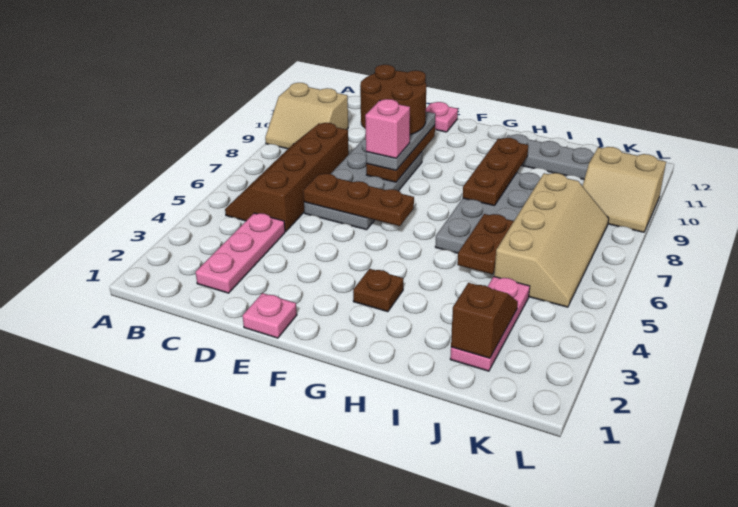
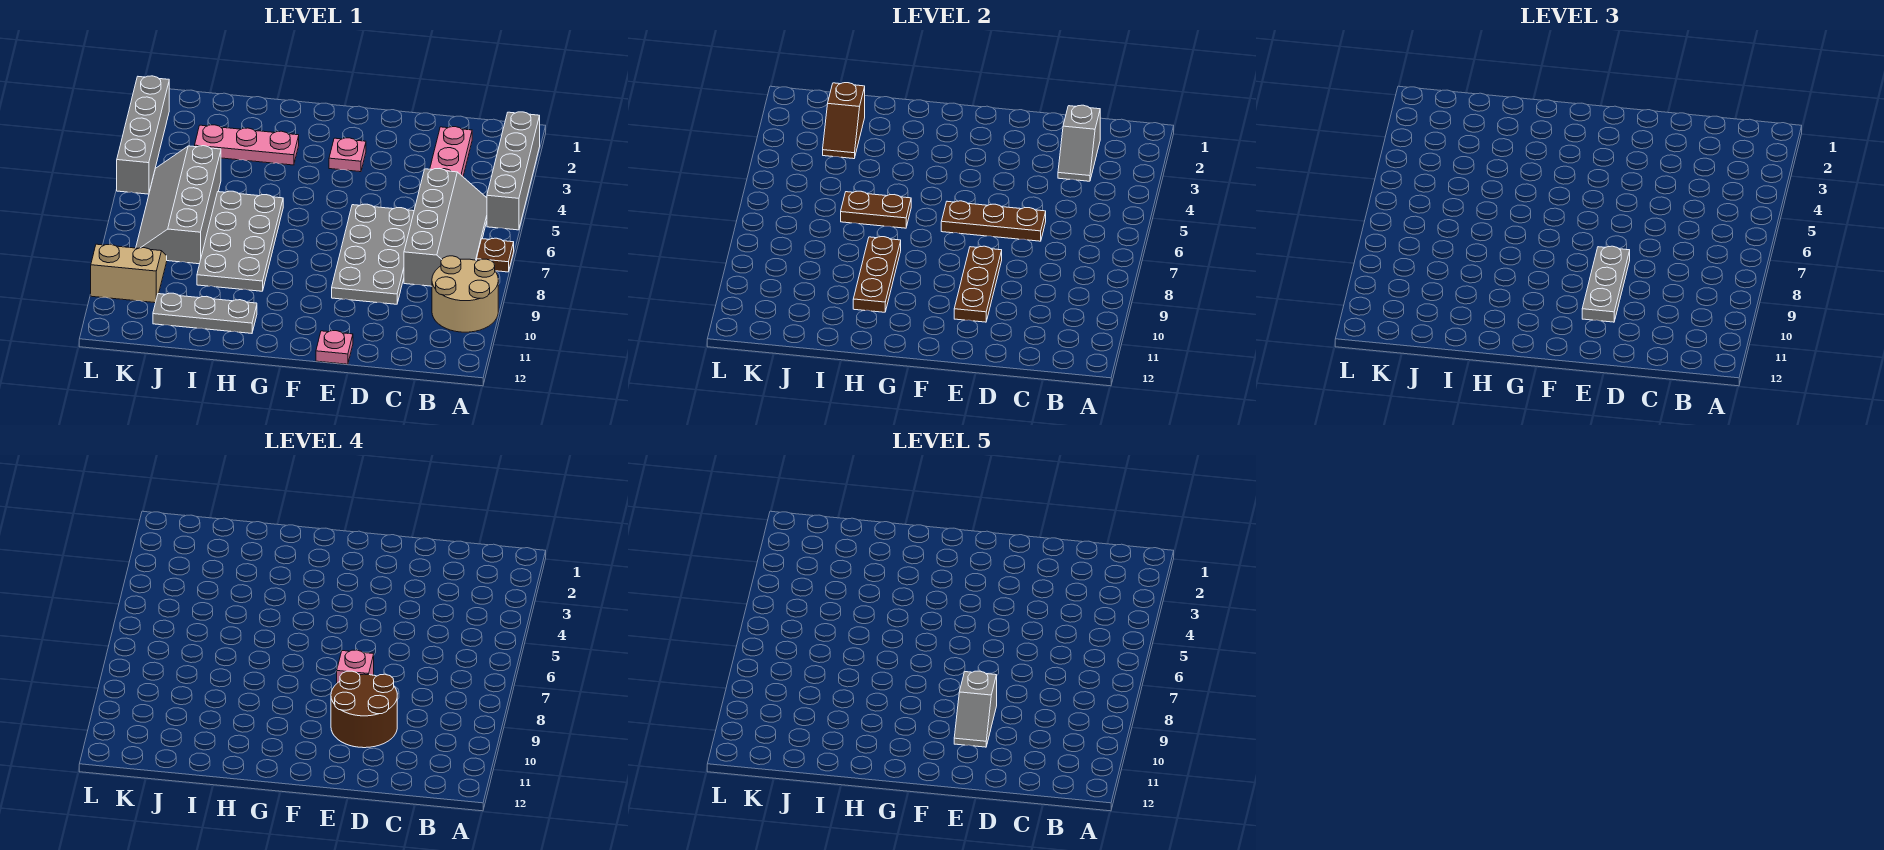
none -> grey 1x4 brick [487,112,540,230]
tan 2x2 slope [265,83,348,149] -> tan 2x2 round brick [432,256,498,332]
brown 2x4 slope [225,123,349,232] -> grey 2x4 slope [404,169,487,286]
none -> grey 1x2 slope [1058,105,1100,181]
pink 1x1 plate [243,293,297,338] -> pink 1x1 plate moved to [329,138,366,172]
none -> grey 1x2 slope [954,671,997,747]
brown 1x1 plate [353,269,404,312] -> brown 1x1 plate moved to [477,238,514,272]
brown 1x2 plate [457,214,514,274] -> brown 1x2 plate turned to [841,191,911,228]
pink 1x3 plate [450,277,530,371] -> pink 1x3 plate turned to [195,125,299,165]
tan 2x4 slope [494,173,609,307] -> grey 2x4 slope [136,146,221,264]
none -> grey 1x4 brick [117,76,169,194]

